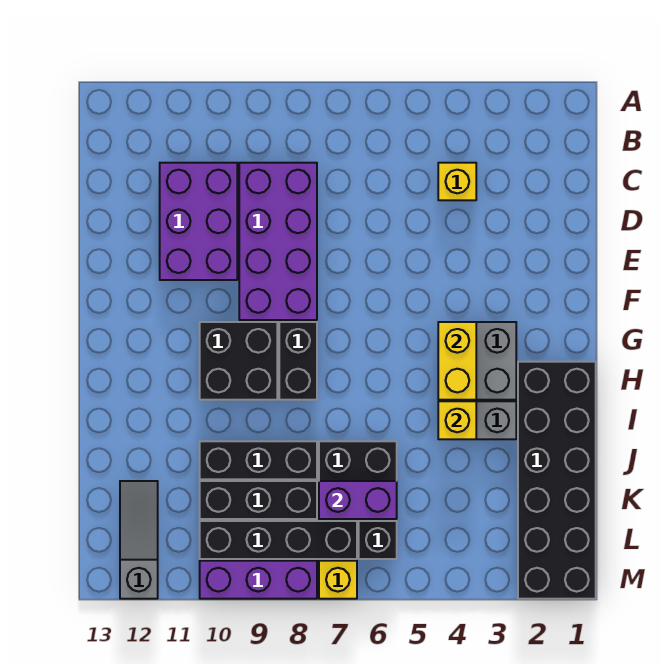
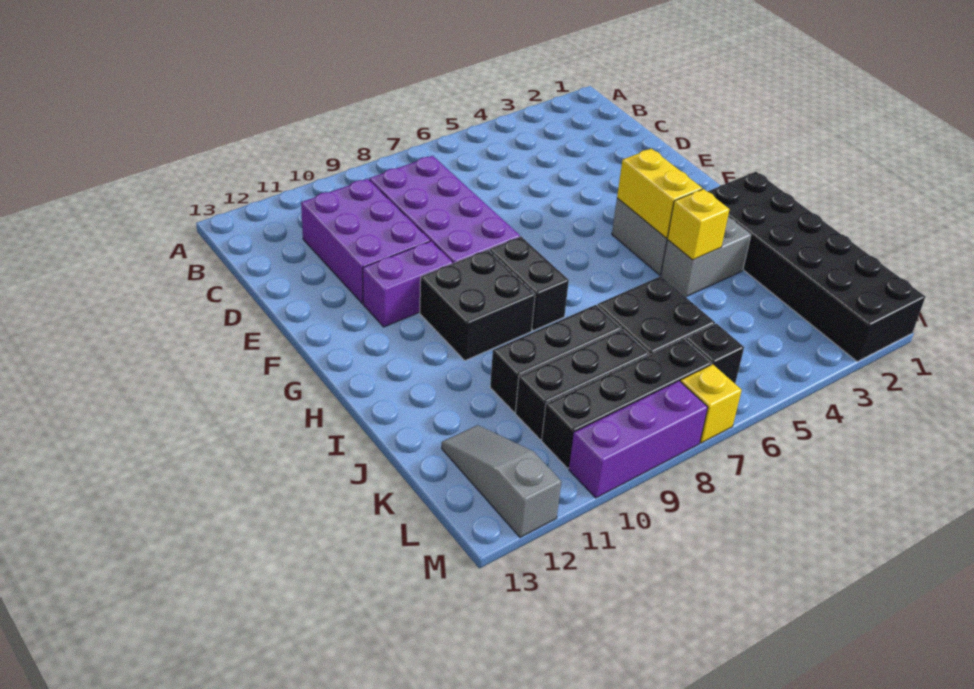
yellow 1x1 brick [438,163,476,200] -> none
purple 1x2 brick [319,481,397,519] -> purple 1x2 brick moved to [363,241,453,327]

